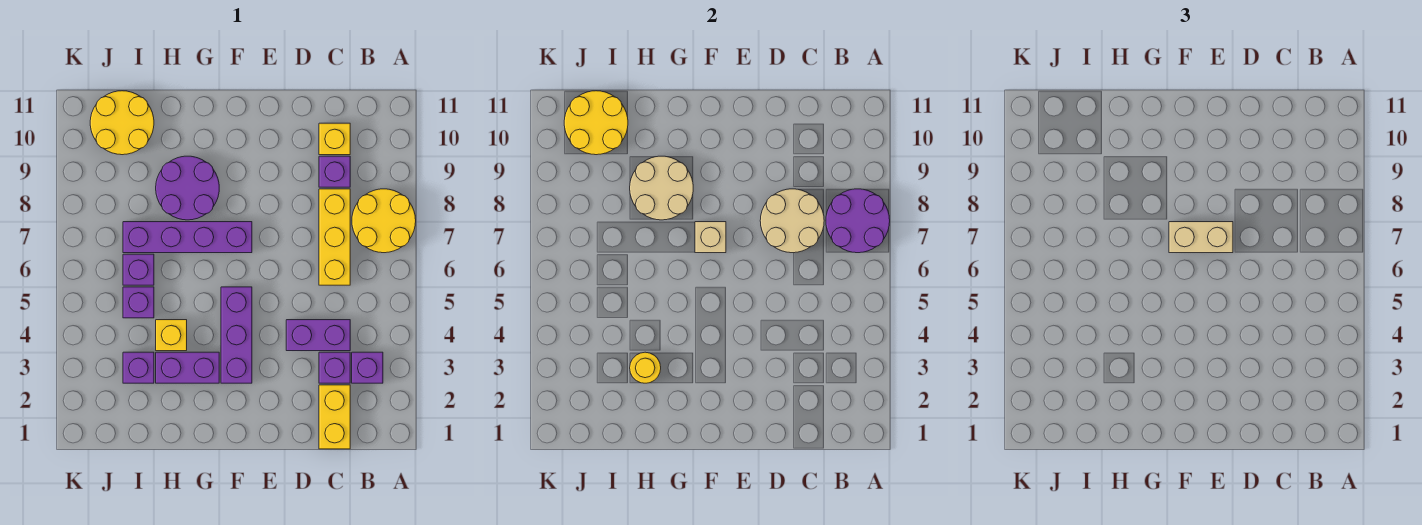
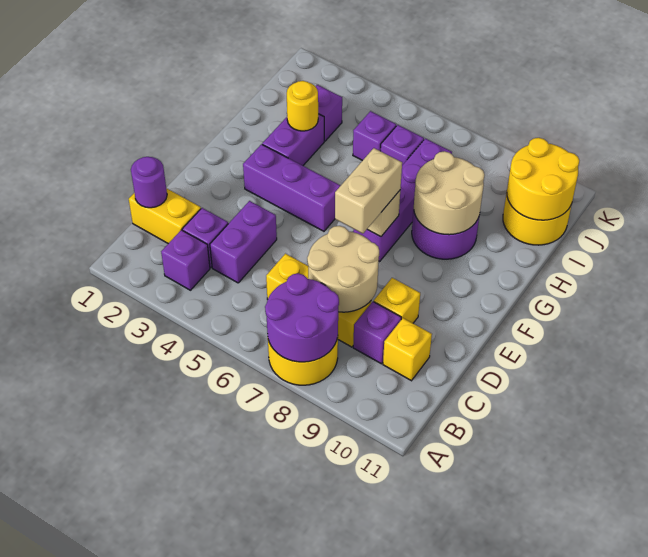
none -> purple 1x1 round brick [131,157,167,208]
yellow 1x1 brick [156,320,187,351] -> yellow 1x1 brick moved to [374,278,420,323]

